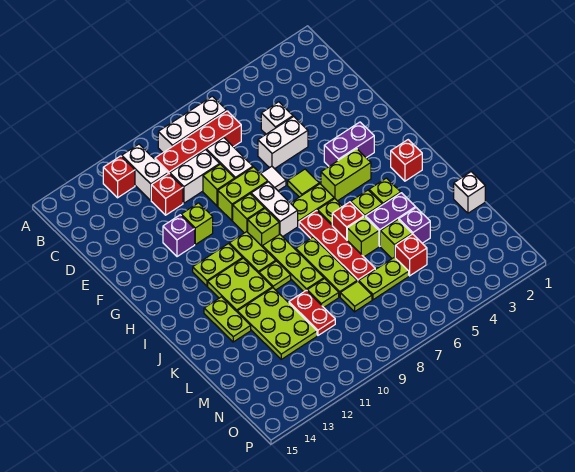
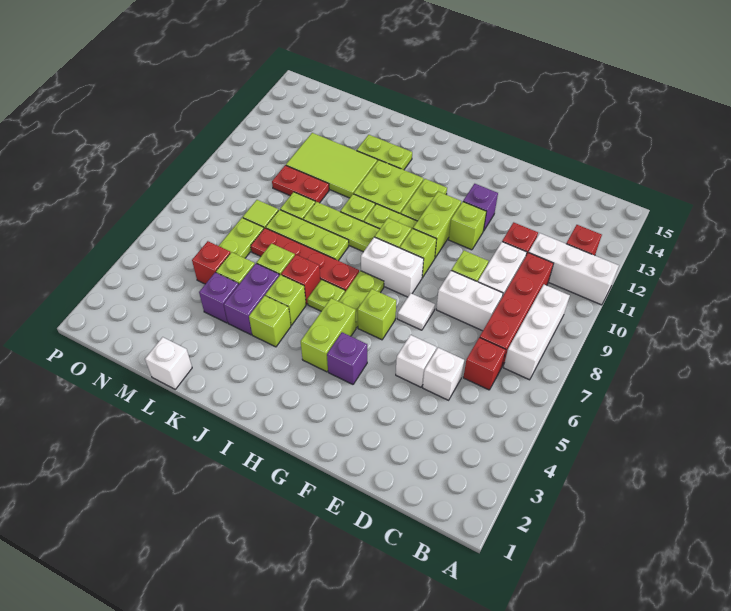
white 1x2 brick [122,144,168,200] -> white 1x3 brick [529,233,619,305]
white 1x2 brick [258,116,308,169] -> white 1x1 brick [396,335,436,387]
lime 1x2 brick [218,167,268,221] -> lime 1x2 brick moved to [413,192,461,258]
purple 1x2 brick [324,122,374,166] -> purple 1x1 brick [327,332,367,384]
lime 1x1 tile [288,169,319,197] -> lime 1x1 brick [358,289,396,340]
red 1x1 brick [391,140,422,181] -> red 1x1 brick moved to [463,337,506,390]
lime 2x3 plate [237,288,317,359] -> lime 2x3 tile [286,133,377,198]

